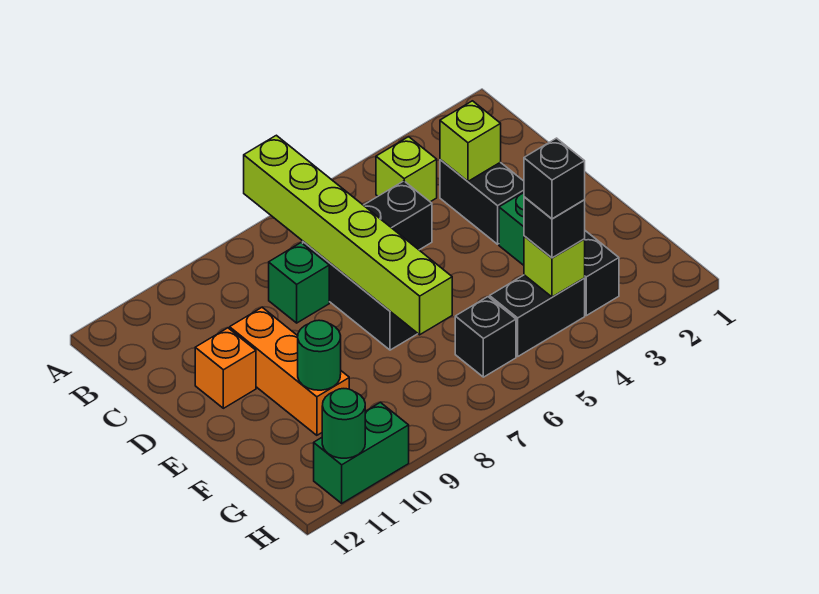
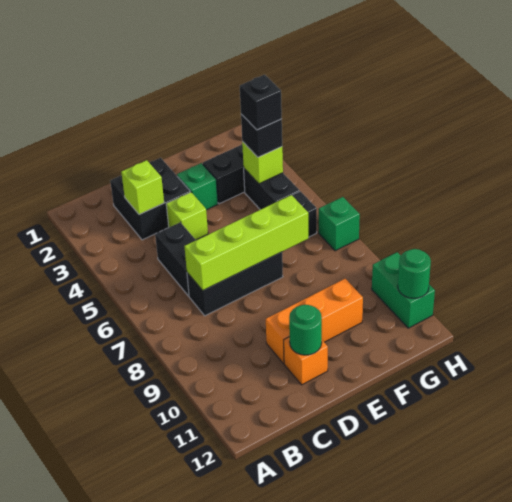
lime 1x6 brick [244,135,452,335] -> lime 1x4 brick [184,195,308,291]
lime 1x1 brick [376,137,437,202] -> lime 1x1 brick moved to [166,192,208,240]
black 1x2 brick [440,160,524,244] -> black 2x2 brick [110,158,190,240]
green 1x1 brick [269,243,329,323] -> green 1x1 brick moved to [319,197,360,251]
green 1x1 round brick [298,320,341,390] -> green 1x1 round brick moved to [289,305,322,355]

